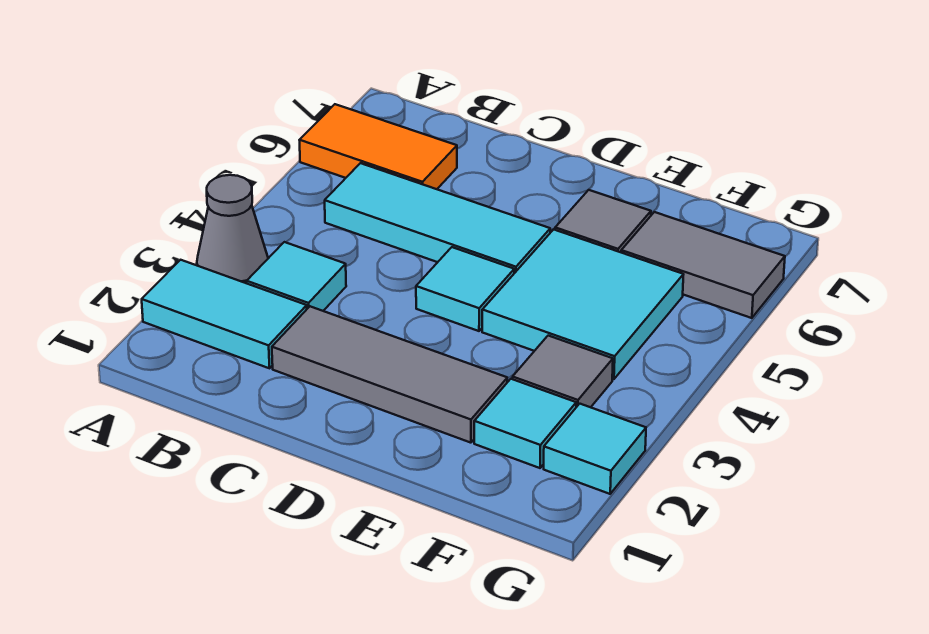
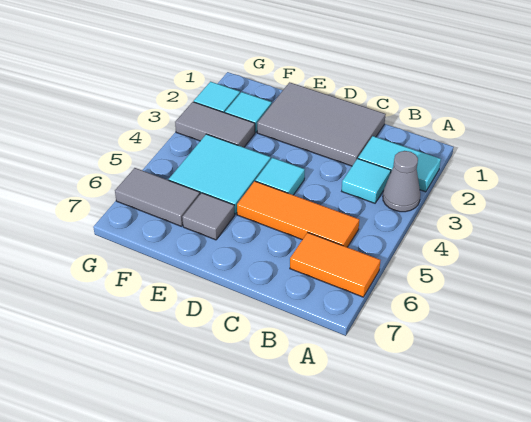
cyan 1x3 tile [325,163,550,273] -> orange 1x3 tile [237,181,359,247]
grey 1x3 tile [272,306,507,443] -> grey 2x3 tile [257,82,386,166]
grey 1x1 tile [513,336,613,407] -> grey 1x2 tile [175,102,255,147]

